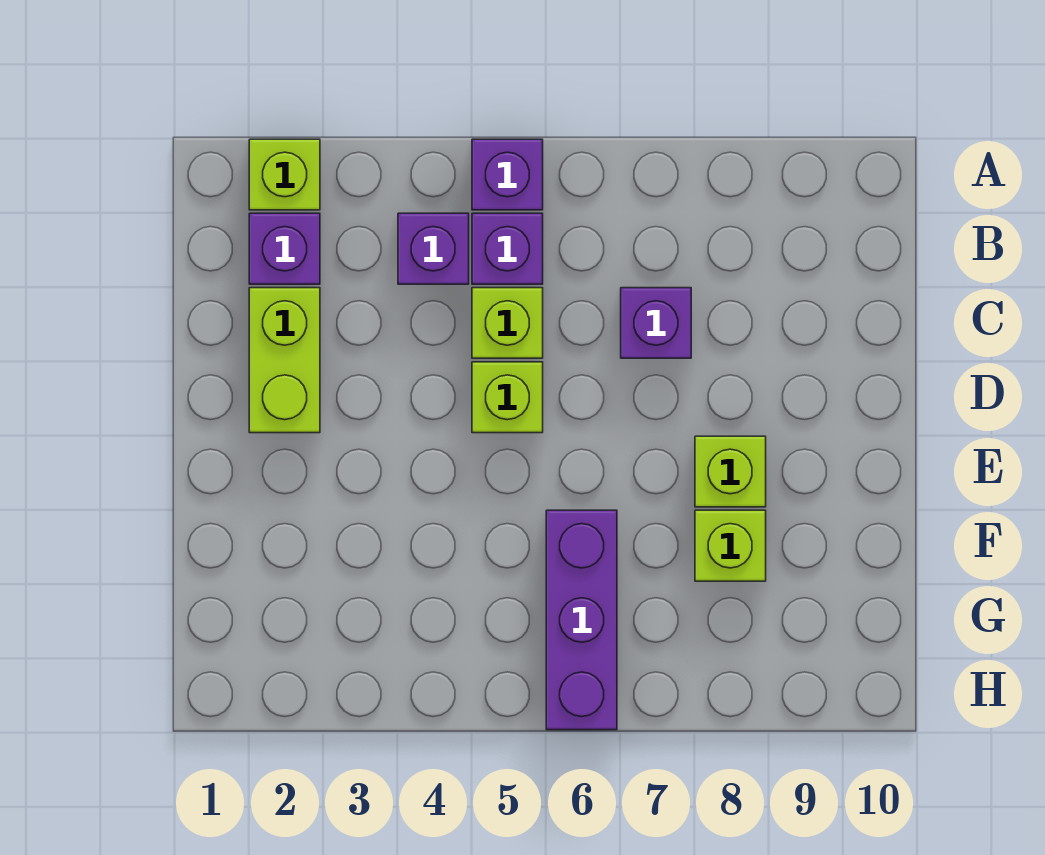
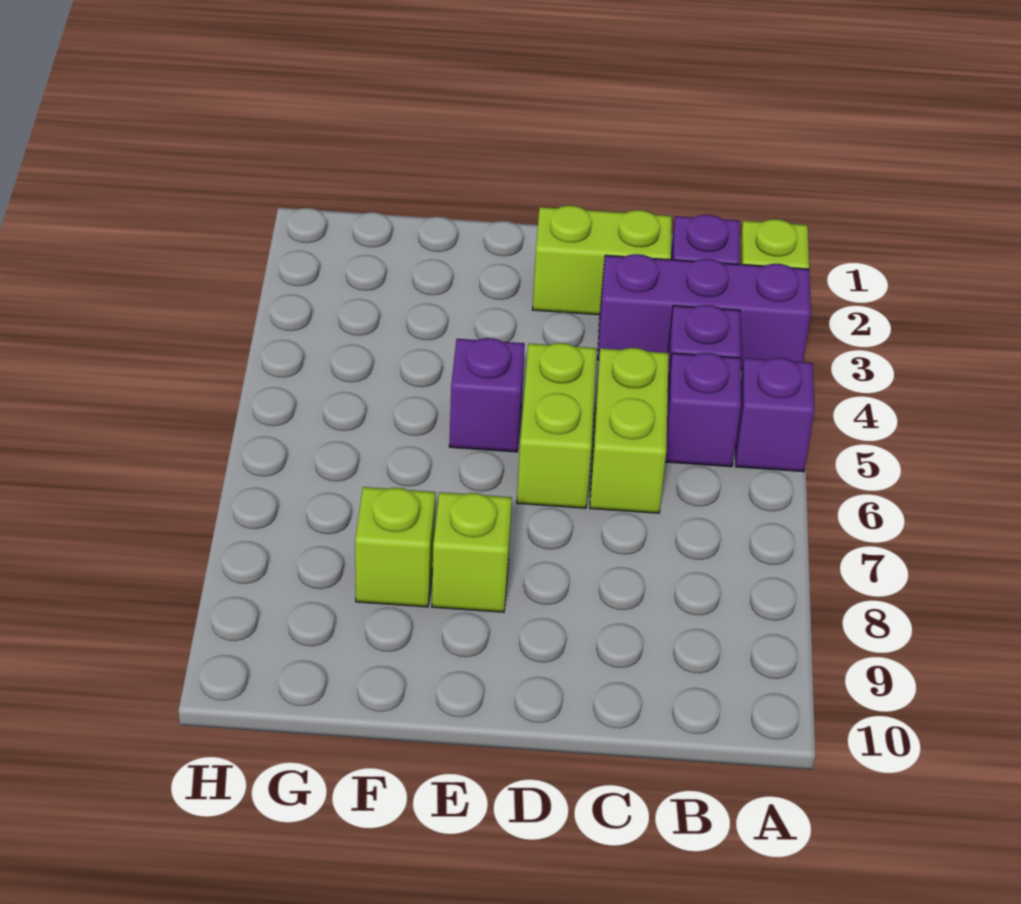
lime 1x1 brick [472,288,543,358] -> lime 1x2 brick [590,348,669,513]
purple 1x1 brick [621,288,691,358] -> purple 1x1 brick moved to [449,338,525,452]
lime 1x1 brick [472,362,543,433] -> lime 1x2 brick [517,343,597,508]
purple 1x3 brick [546,510,617,730] -> purple 1x3 brick moved to [598,254,811,370]

